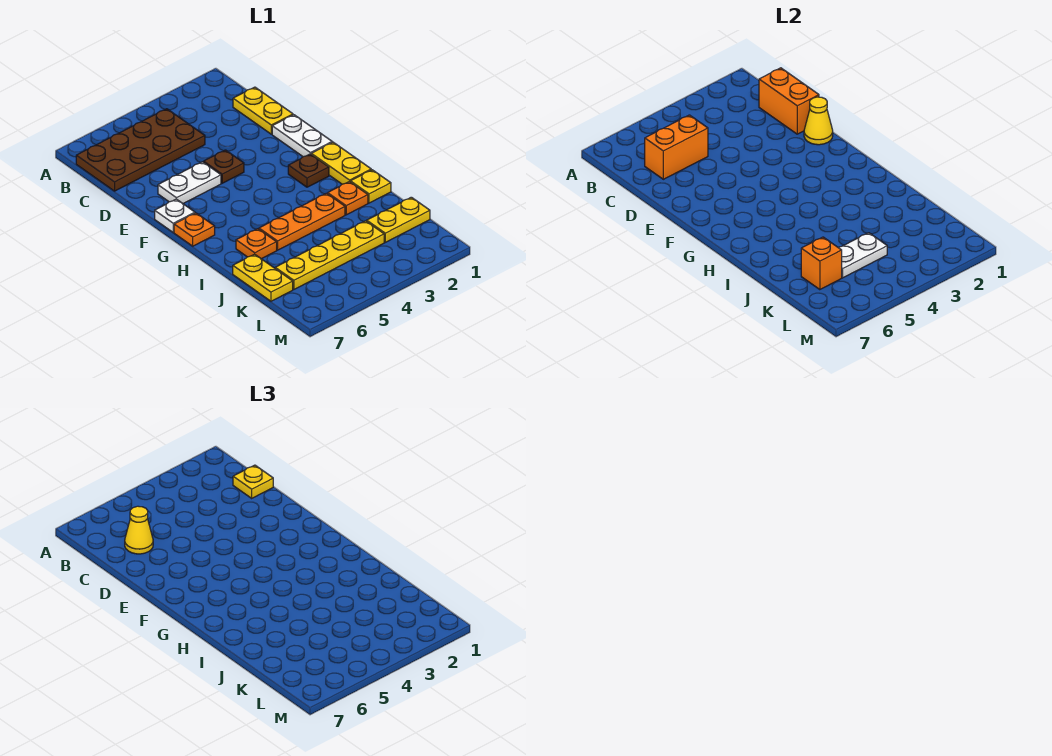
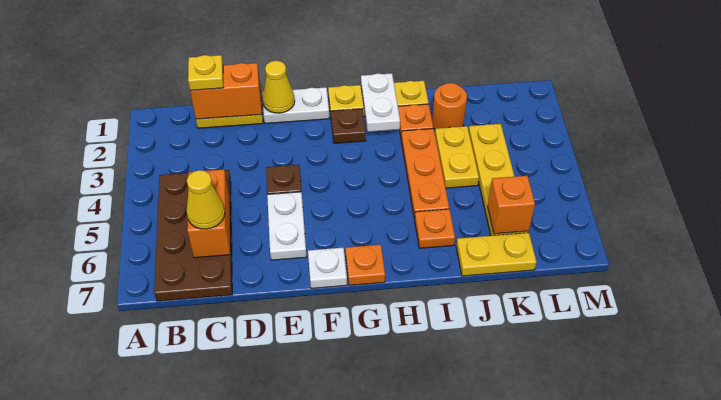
none -> orange 1x1 round brick [432,83,467,129]
yellow 1x2 plate [367,197,430,242] -> yellow 1x2 plate moved to [435,126,479,188]
white 1x2 plate [839,233,887,278] -> white 1x2 plate moved to [361,73,400,132]

